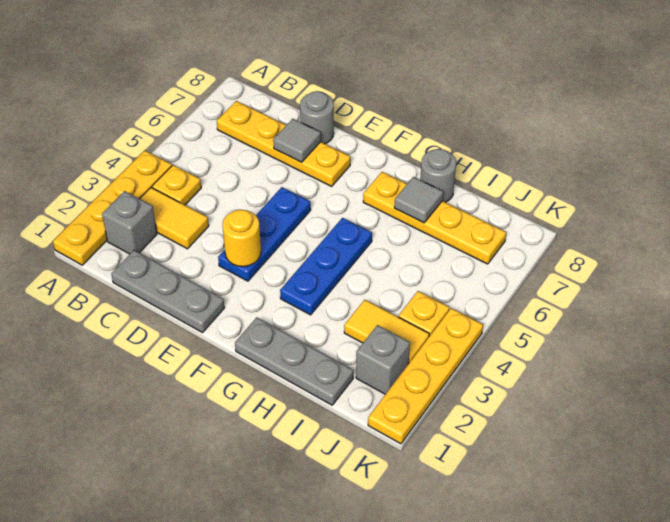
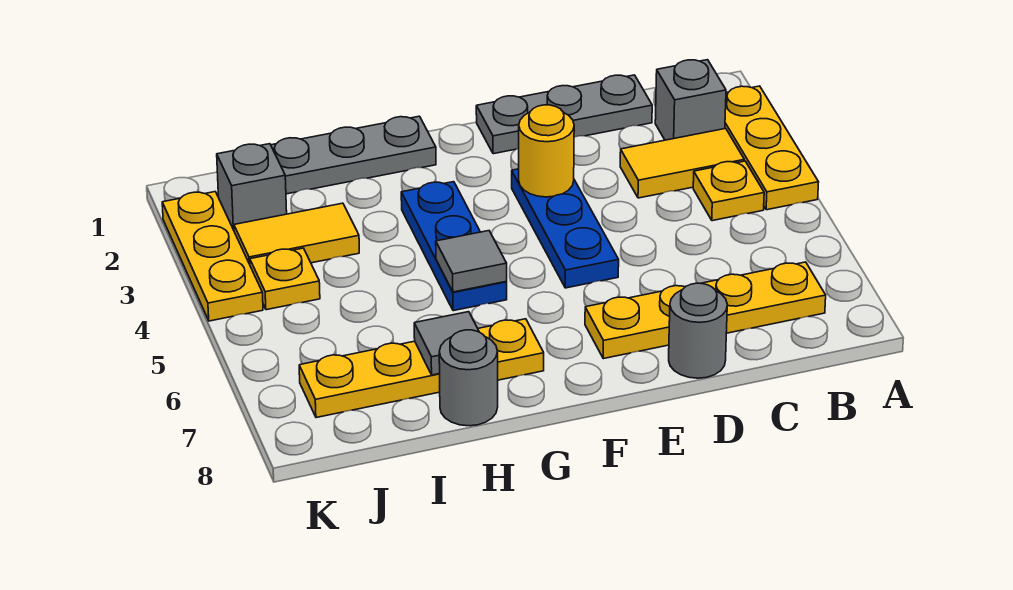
yellow 1x4 plate [53,150,172,265] -> yellow 1x3 plate [725,86,819,210]
grey 1x1 tile [273,119,321,162] -> grey 1x1 tile moved to [436,231,507,292]
yellow 1x4 plate [368,308,483,444] -> yellow 1x3 plate [162,192,263,321]

